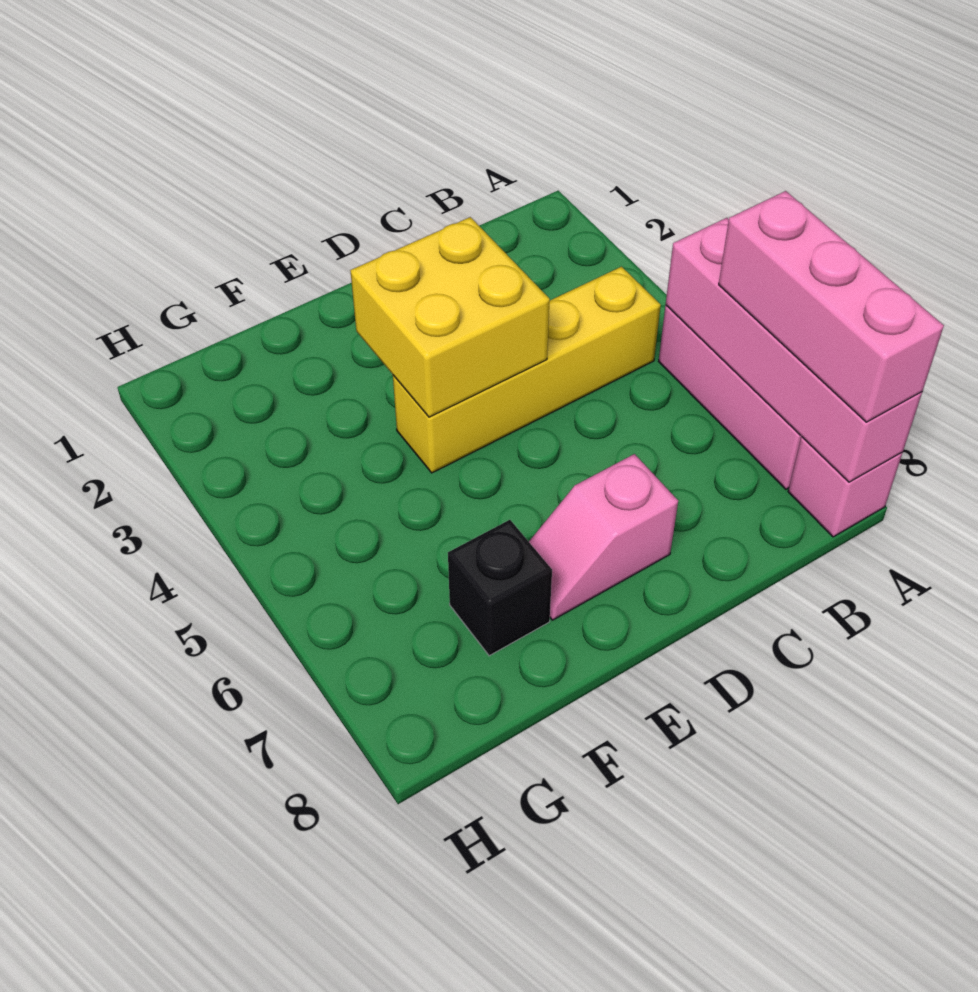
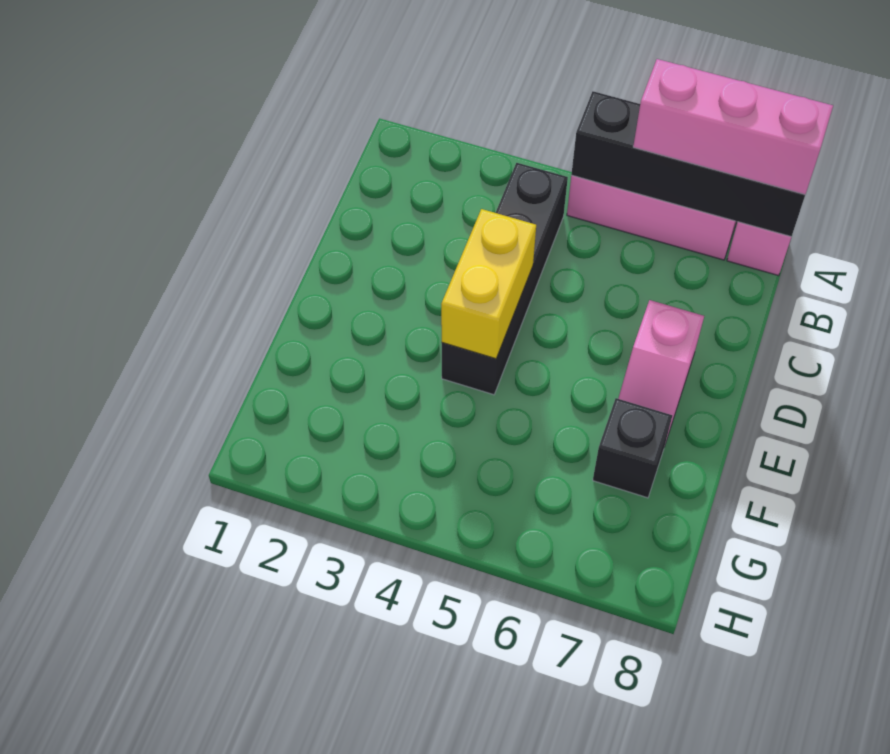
pink 1x4 brick [666,218,922,482] -> black 1x4 brick [571,91,805,237]
yellow 1x4 brick [393,267,661,473] -> black 1x4 brick [442,163,568,395]
yellow 2x2 brick [350,217,550,417] -> yellow 1x2 brick [441,209,536,359]

